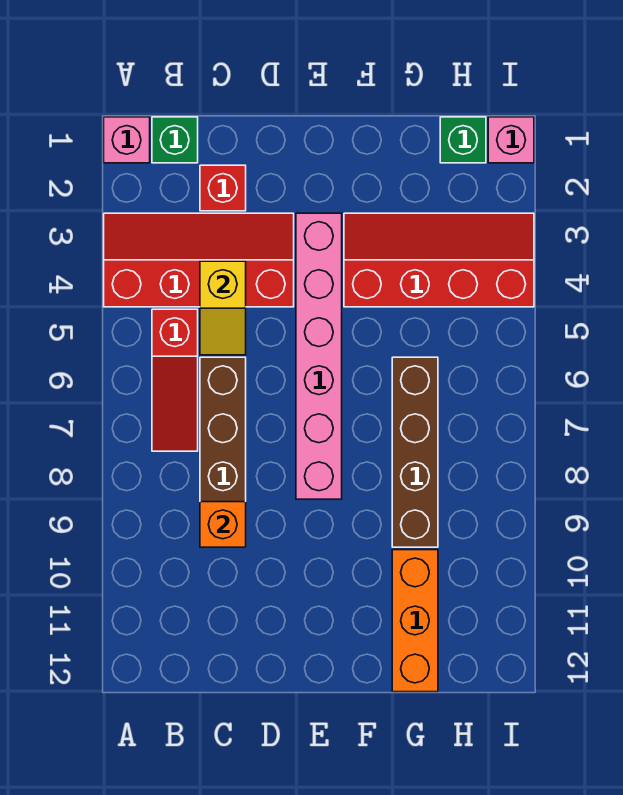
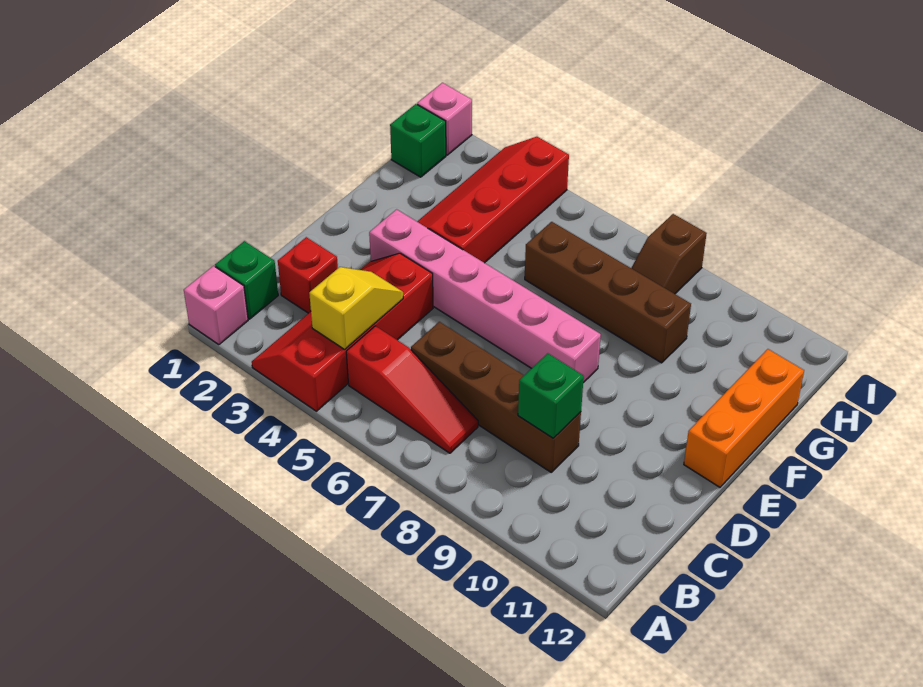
yellow 1x2 slope [200,261,246,355] -> yellow 1x2 slope turned to [309,267,403,349]
orange 1x1 brick [200,502,246,547] -> green 1x1 brick [518,353,584,438]
orange 1x3 brick [392,550,438,692] -> orange 1x3 brick turned to [684,349,804,487]
none -> brown 1x2 slope [631,214,707,294]

